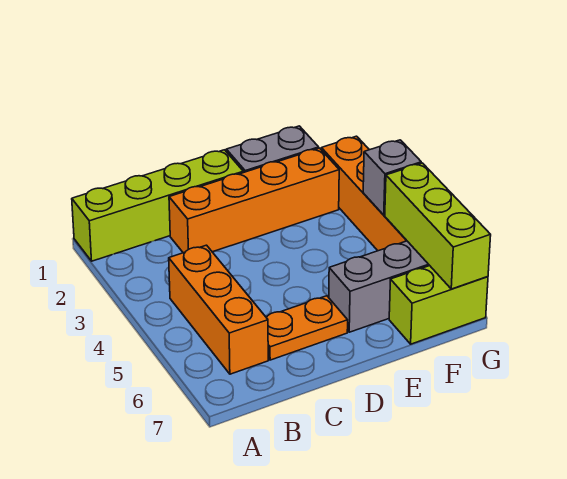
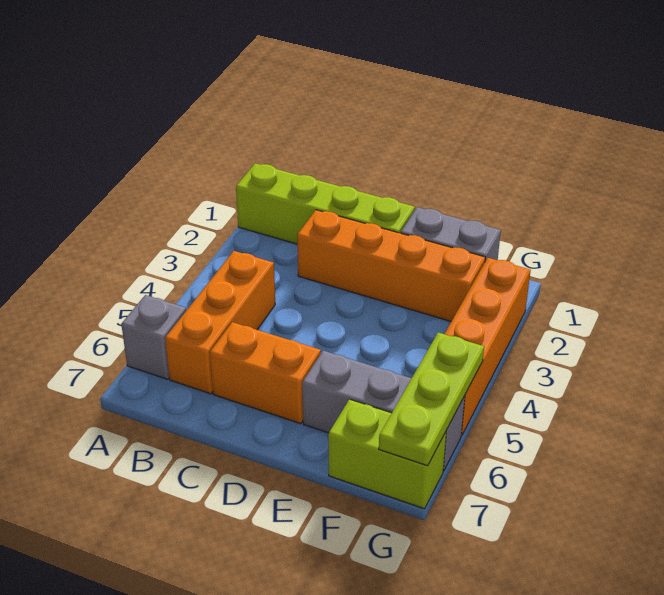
orange 1x2 plate [266,296,348,360] -> orange 1x2 brick [210,322,321,424]
grey 1x1 brick [363,140,421,215] -> grey 1x1 brick moved to [121,295,186,379]
lime 1x3 brick [385,163,491,289] -> lime 1x3 plate [379,333,484,466]

